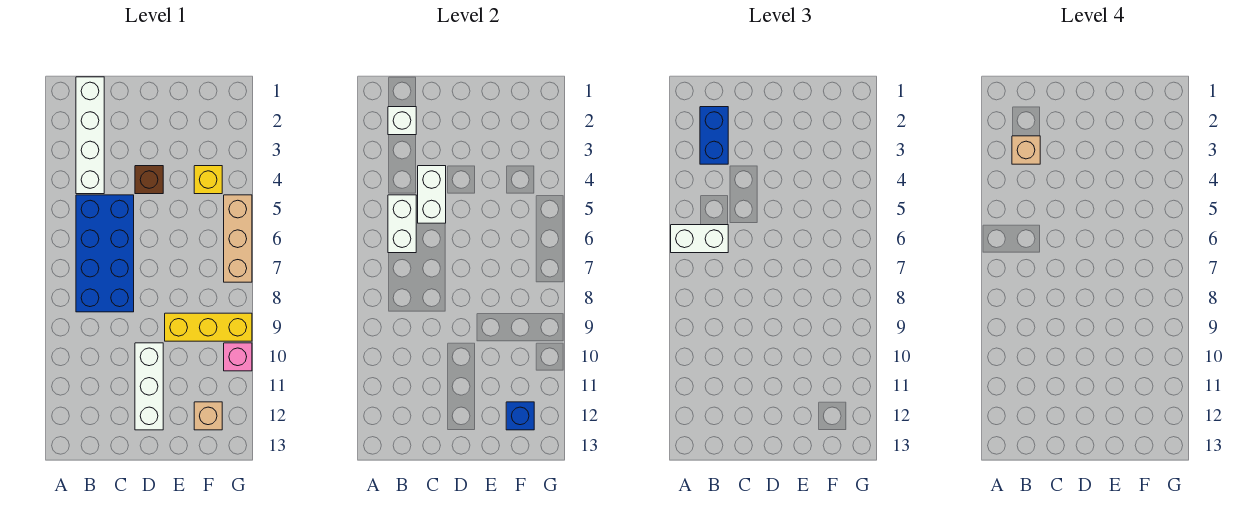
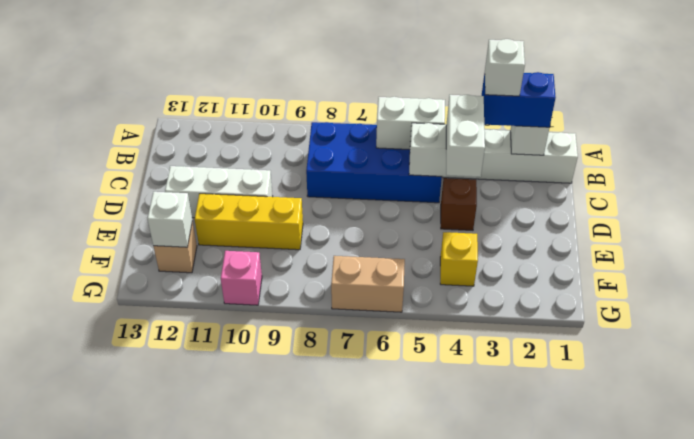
white 1x2 brick [671,225,728,253] -> white 1x2 brick moved to [446,95,485,177]
tan 1x1 brick [1012,136,1040,164] -> white 1x1 brick [485,39,525,96]
yellow 1x3 brick [165,313,252,341] -> yellow 1x3 brick turned to [195,194,303,250]
blue 1x1 brick [506,402,534,430] -> white 1x1 brick [147,192,192,247]
tan 1x3 brick [224,195,252,282] -> tan 1x2 brick [331,256,405,312]

